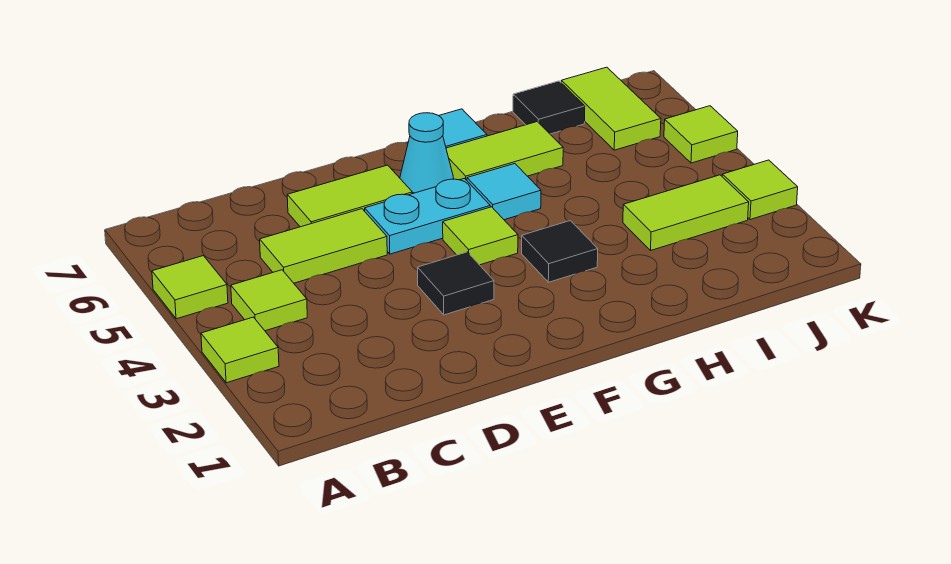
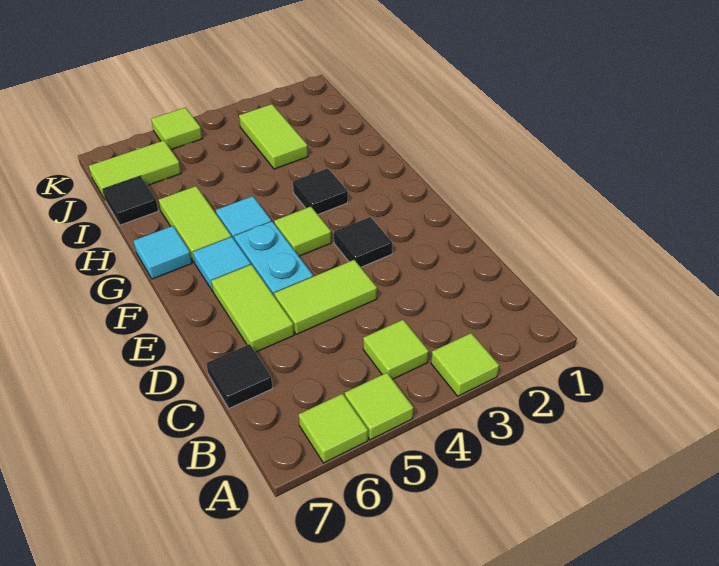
lime 1x2 tile [260,209,387,283] -> lime 1x2 tile turned to [274,260,377,334]
none -> black 1x1 tile [206,344,273,408]
cyan 1x1 cone [400,113,454,194] -> cyan 1x1 tile [193,237,251,291]
lime 1x1 tile [722,160,798,220] -> lime 1x1 tile moved to [299,394,368,463]

